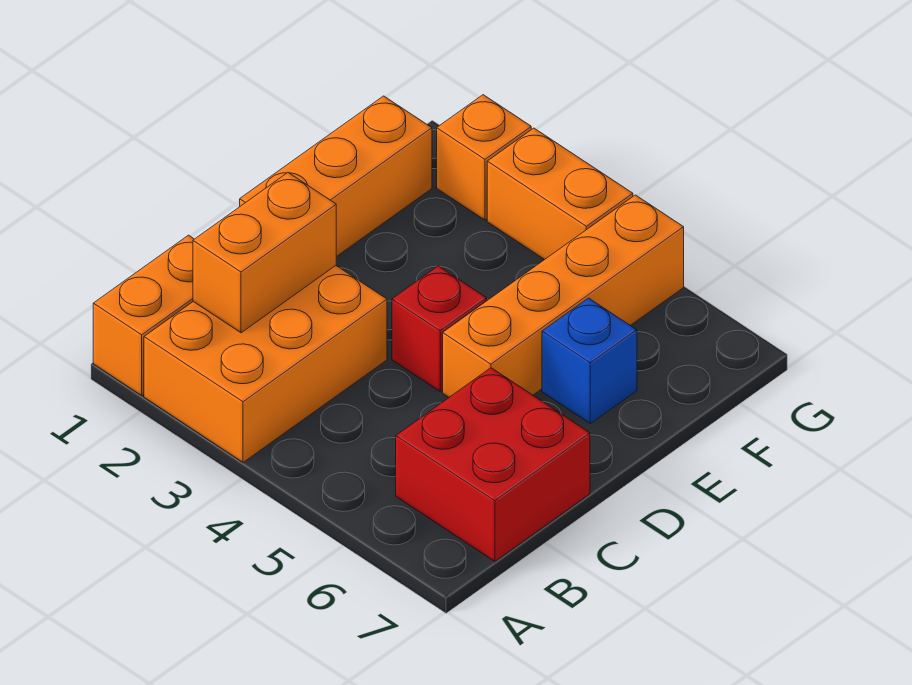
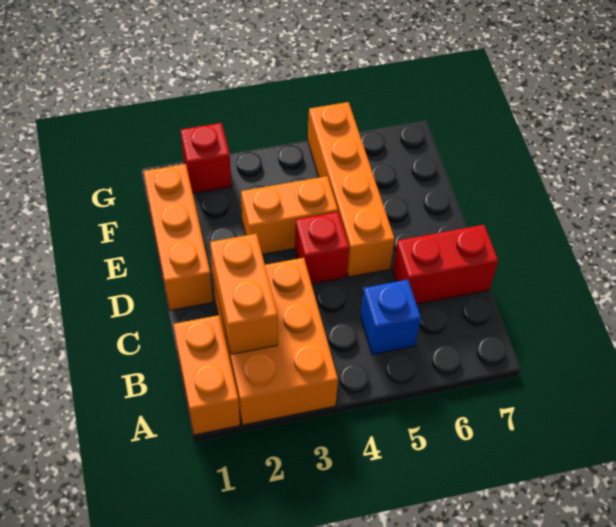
red 2x2 brick [396,368,590,561] -> red 1x2 brick [393,225,498,304]
blue 1x1 brick [542,298,637,423] -> blue 1x1 brick moved to [361,280,421,355]
orange 1x1 brick [437,95,531,220] -> red 1x1 brick [181,123,231,193]
orange 1x2 brick [487,128,633,260] -> orange 1x2 brick moved to [241,176,338,254]

